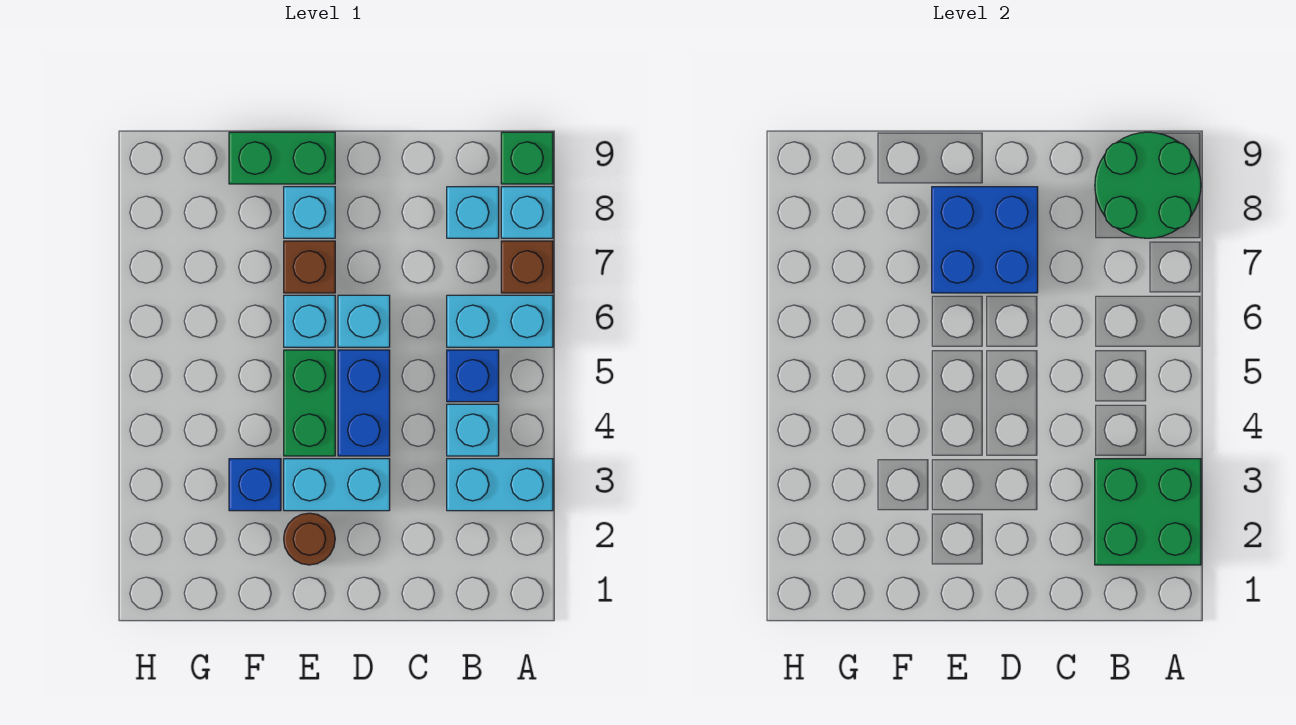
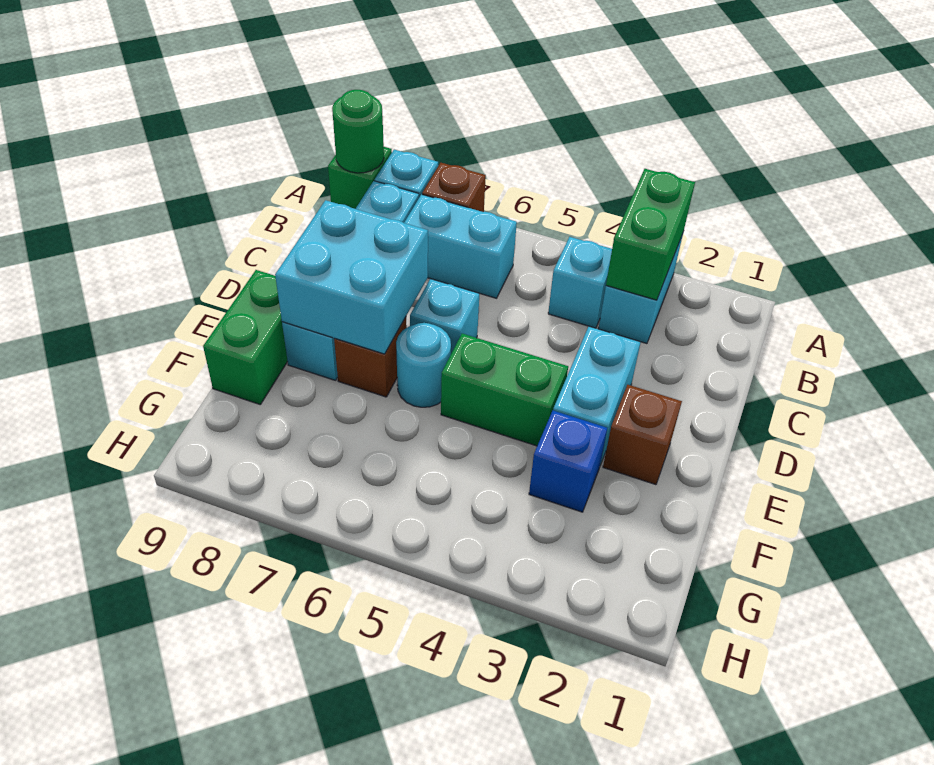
green 2x2 brick [1095,459,1201,565] -> green 1x2 brick [606,169,695,300]
cyan 1x2 brick [447,295,553,347] -> cyan 1x2 brick turned to [404,195,517,298]
green 2x2 round brick [1095,132,1201,238] -> green 1x1 round brick [332,90,384,173]
blue 1x1 brick [447,350,499,402] -> none
blue 1x2 brick [338,350,390,456] -> none
blue 2x2 brick [932,187,1038,293] -> cyan 2x2 brick [275,200,428,354]
brown 1x1 round brick [284,513,335,565] -> brown 1x1 brick [603,385,682,485]
cyan 1x1 brick [284,295,335,347] -> cyan 1x1 round brick [396,323,451,407]

